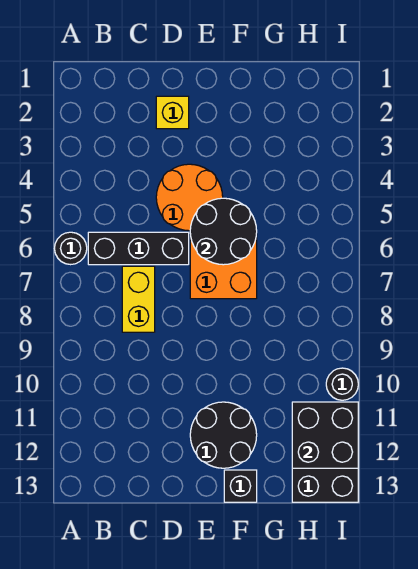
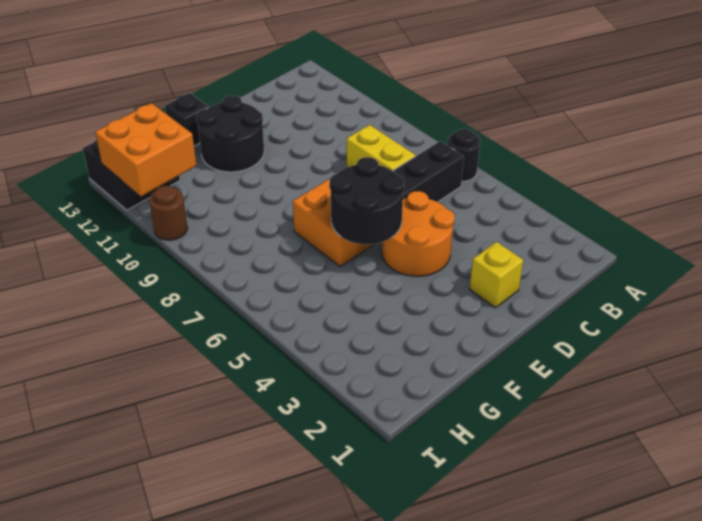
black 2x2 brick [292,402,358,468] -> orange 2x2 brick [95,103,196,196]
black 1x1 round brick [326,368,358,400] -> brown 1x1 round brick [149,186,187,240]

